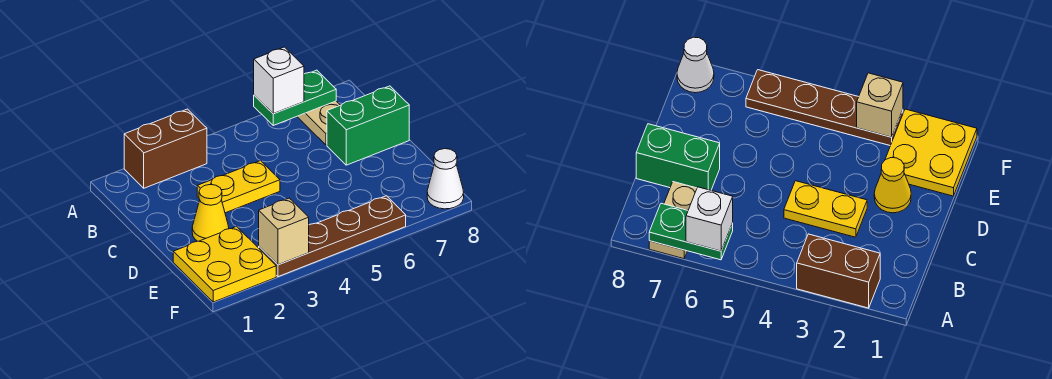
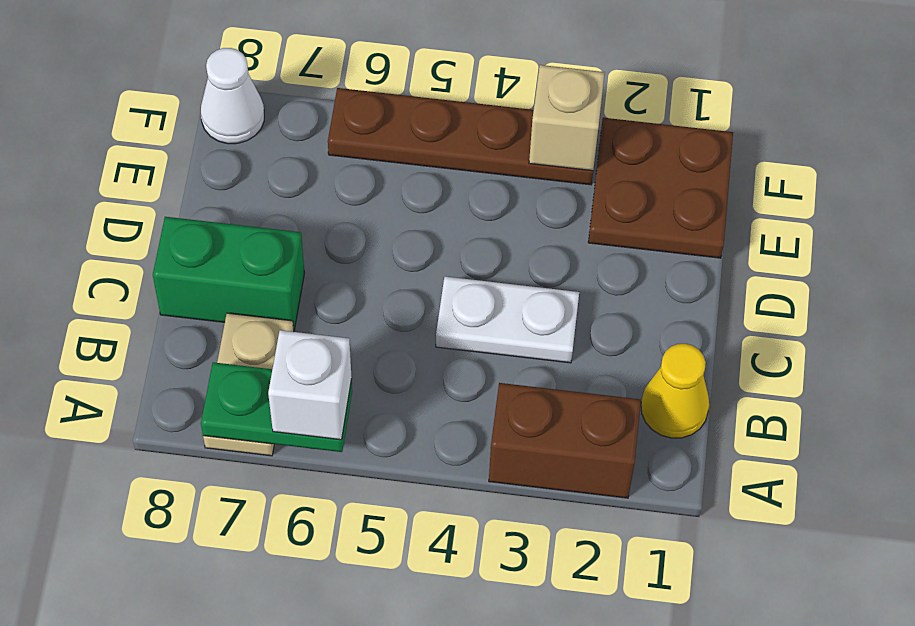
yellow 1x2 plate [197,161,280,213] -> white 1x2 plate [436,277,579,363]
yellow 1x1 cone [192,185,229,241] -> yellow 1x1 cone moved to [641,344,709,438]
yellow 2x2 plate [173,226,276,302] -> brown 2x2 plate [588,118,733,258]

